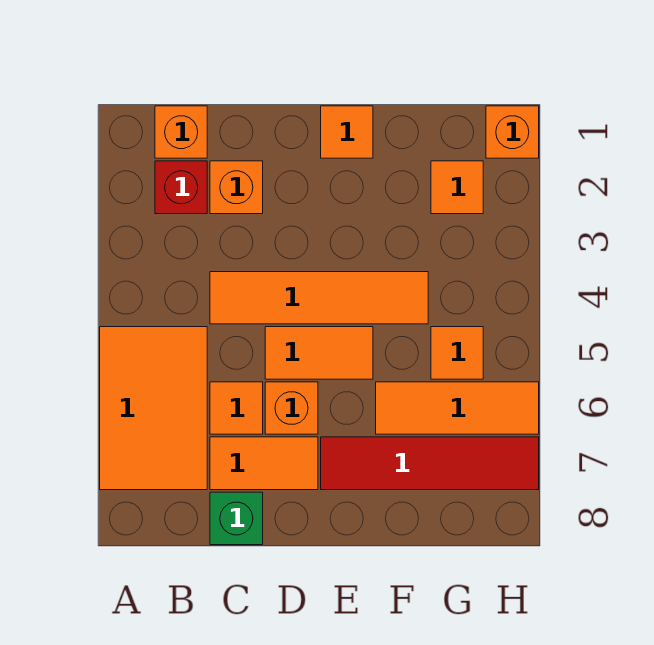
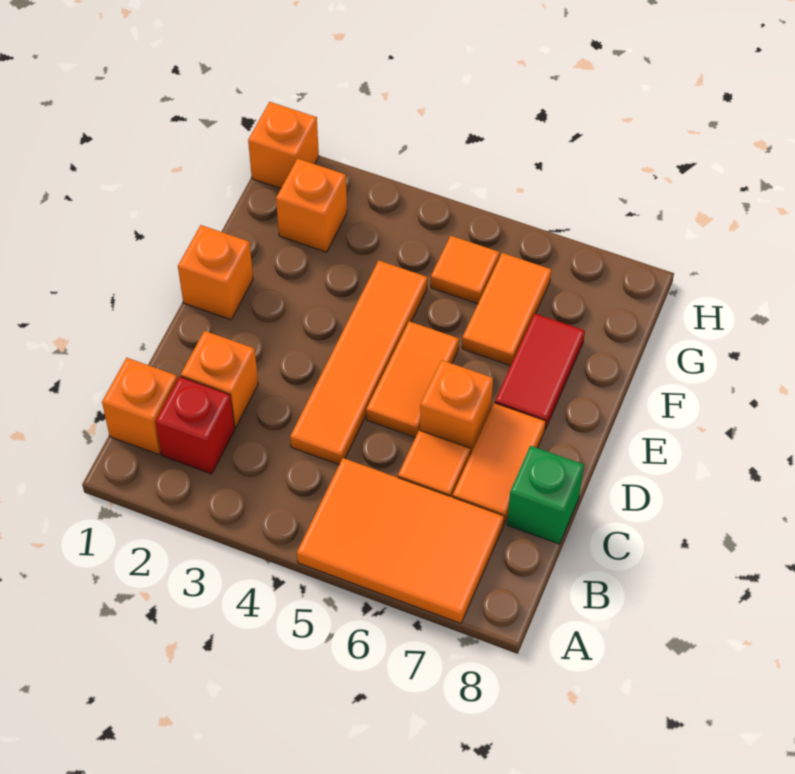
orange 1x1 tile [321,106,373,158] -> orange 1x1 brick [178,225,253,320]
red 1x4 tile [321,437,539,490] -> red 1x2 tile [495,314,585,429]
orange 1x3 tile [376,382,539,434] -> orange 1x2 tile [462,253,551,366]
orange 1x1 tile [431,161,483,214] -> orange 1x1 brick [276,159,347,252]

